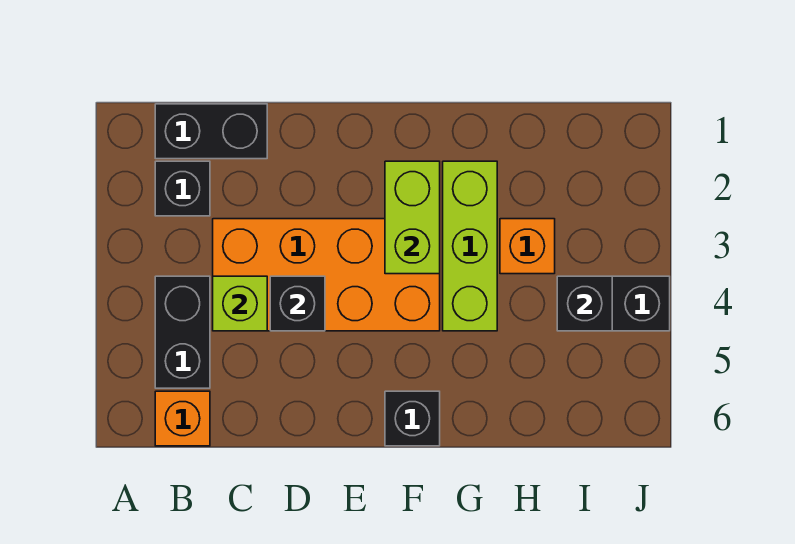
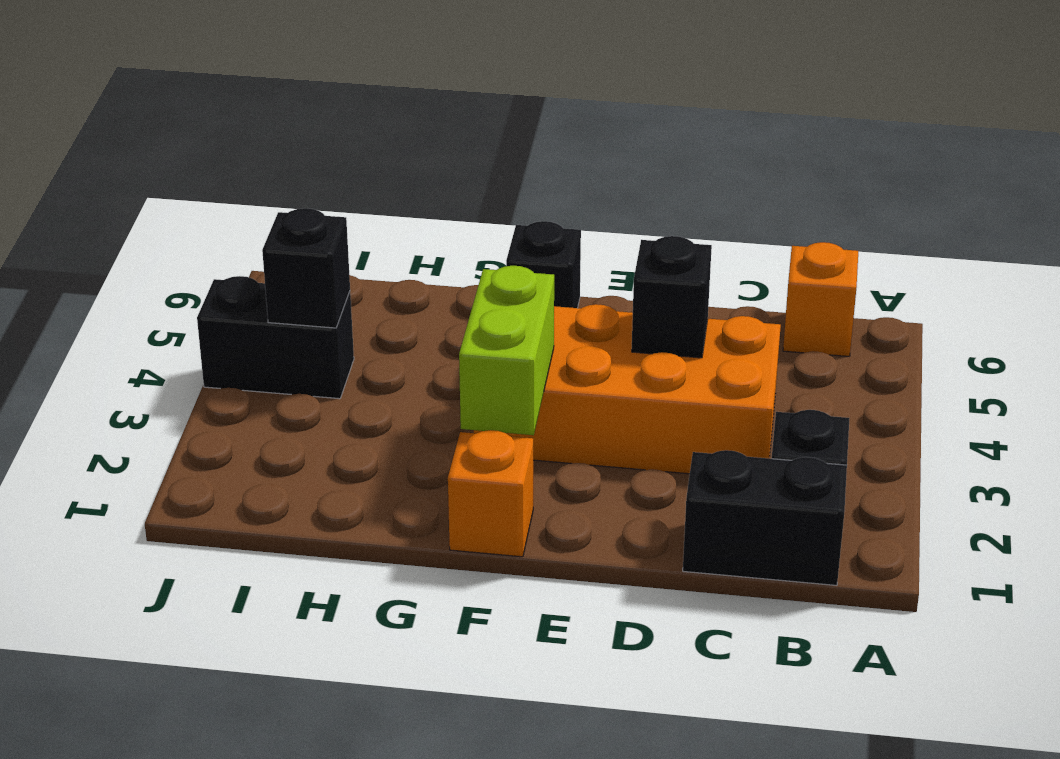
black 1x2 brick [155,276,210,388] -> none
lime 1x1 brick [213,276,267,331] -> none
lime 1x3 brick [443,161,497,331] -> none
orange 1x1 brick [500,219,555,274] -> orange 1x1 brick moved to [448,430,533,557]

